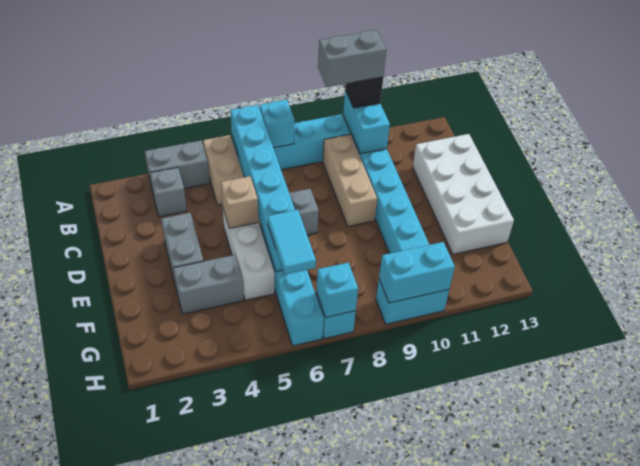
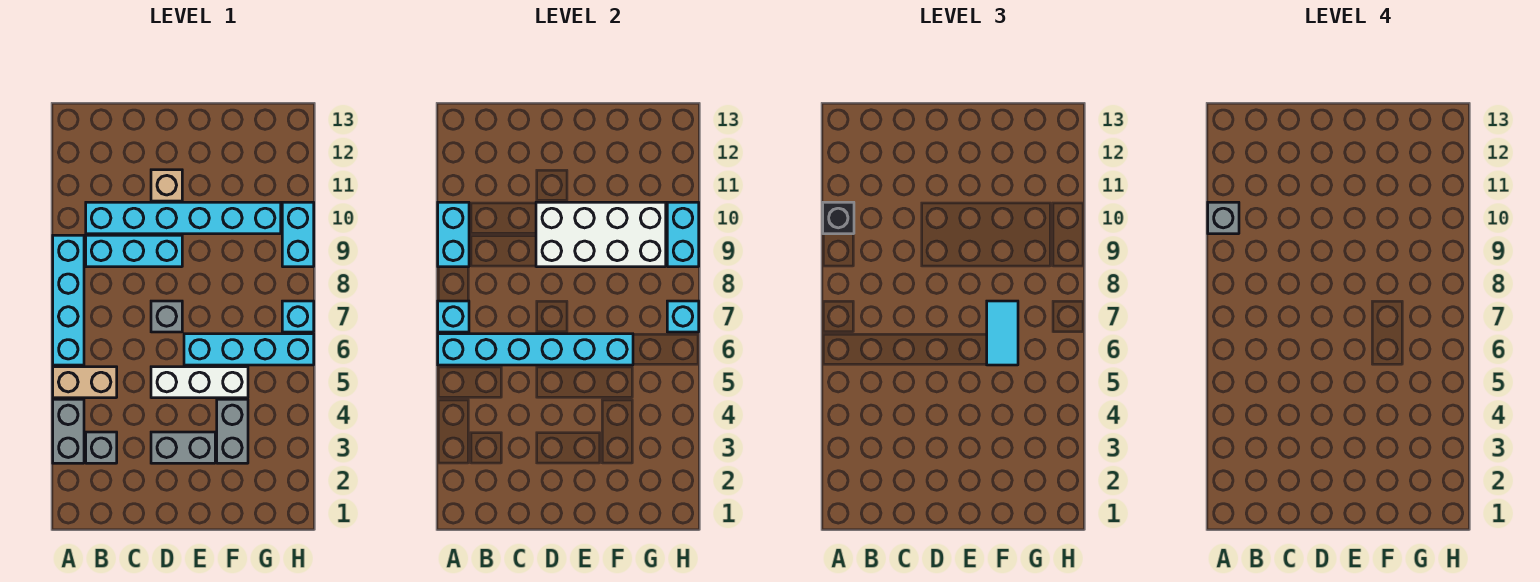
grey 1x2 brick [318,30,387,87] -> grey 1x1 brick [1208,202,1239,234]
cyan 1x2 brick [343,90,390,154] -> cyan 1x2 brick turned to [438,202,469,267]
tan 1x3 brick [323,135,377,226] -> cyan 1x3 brick [86,235,182,267]
white 2x4 brick [413,134,514,254] -> white 2x4 brick moved to [536,202,666,267]
tan 1x1 brick [221,176,258,228] -> tan 1x1 brick moved to [151,170,182,201]
cyan 1x2 tile [268,210,316,275] -> cyan 1x2 tile turned to [987,301,1018,365]

